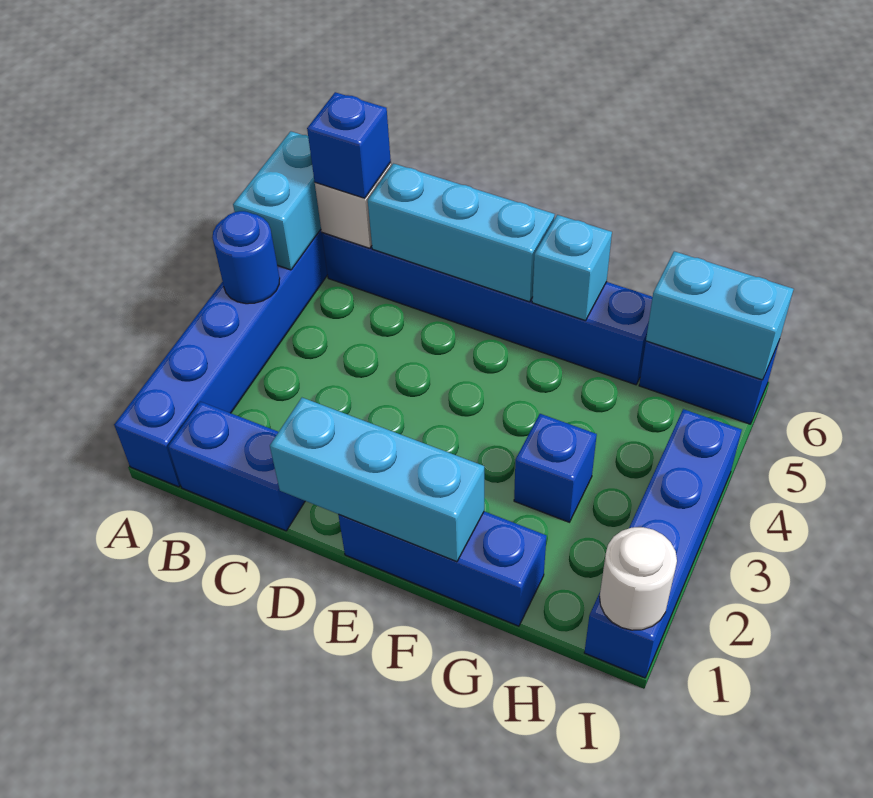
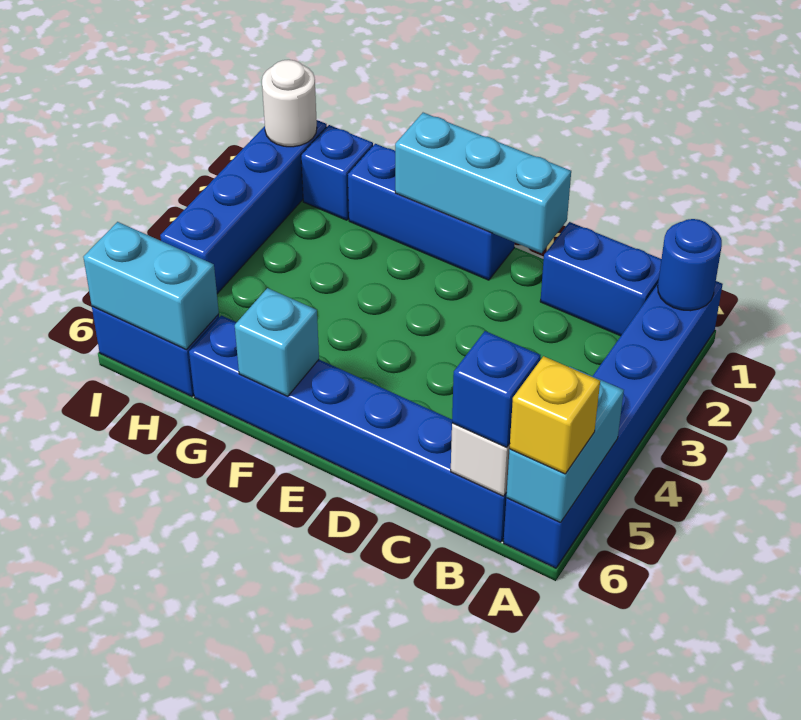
blue 1x1 round brick [212,211,280,304] -> blue 1x1 round brick moved to [658,219,722,311]
none -> yellow 1x1 brick [510,356,600,474]
cyan 1x3 brick [368,164,555,302] -> none
blue 1x1 brick [514,414,597,522] -> blue 1x1 brick moved to [301,125,373,220]

